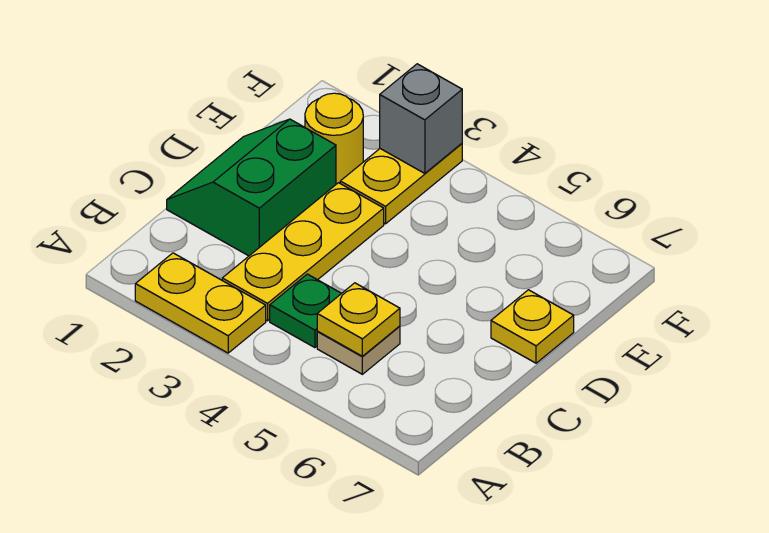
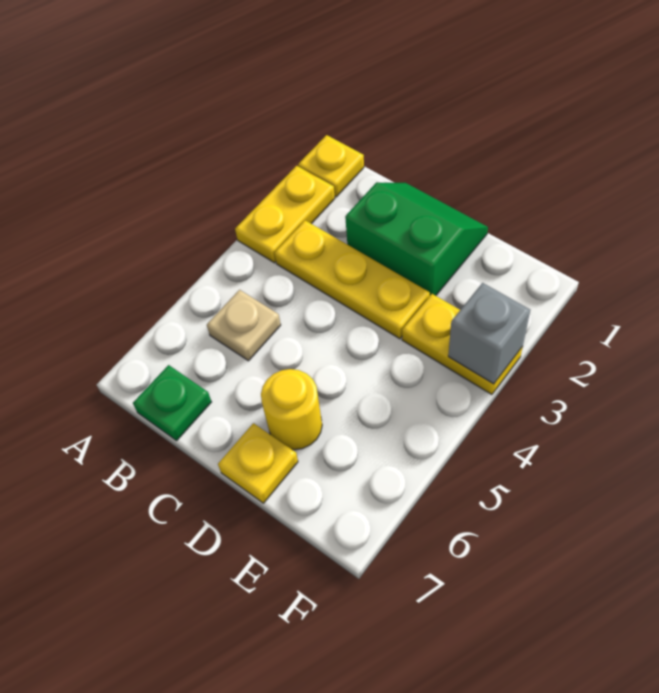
green 1x1 plate [270,274,342,348] -> green 1x1 plate moved to [133,365,211,441]
yellow 1x1 plate [317,283,400,356] -> yellow 1x1 plate moved to [298,135,364,197]
yellow 1x1 round brick [305,93,363,184] -> yellow 1x1 round brick moved to [261,369,322,450]

